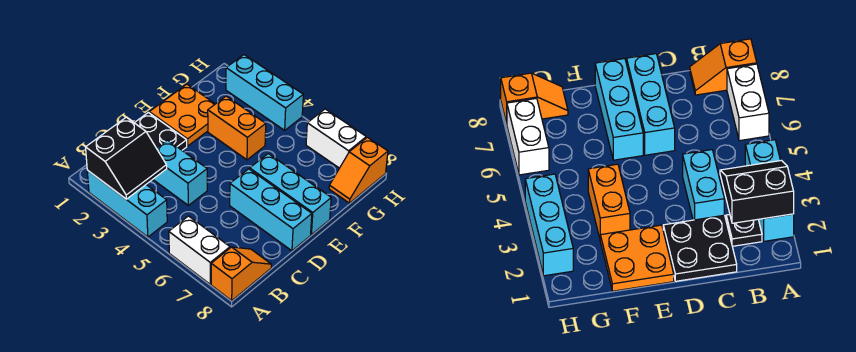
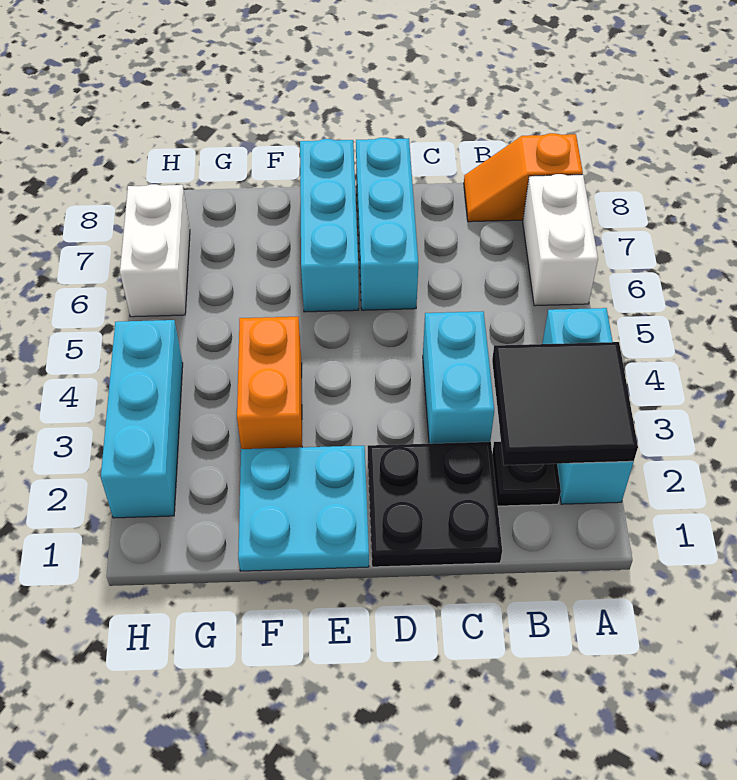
black 2x2 slope [86,117,167,199] -> black 2x2 tile [492,342,638,465]
orange 2x2 plate [149,84,215,146] -> cyan 2x2 plate [238,446,369,571]
orange 1x2 slope [329,137,388,203] -> none

